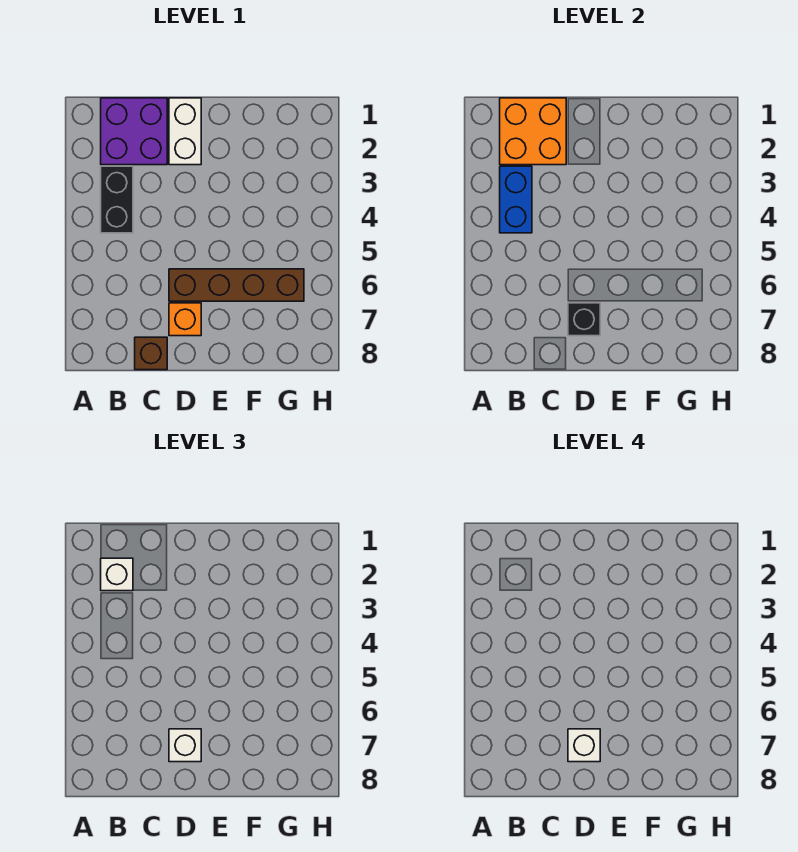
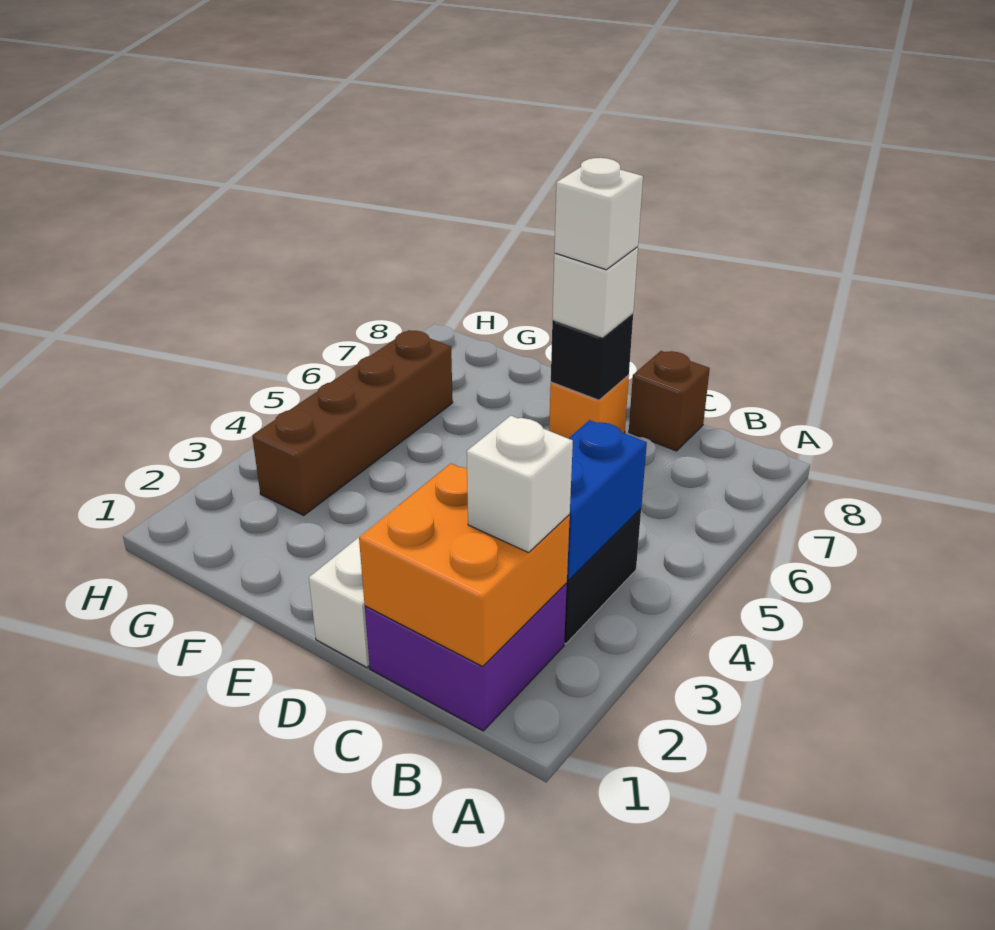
brown 1x4 brick [169,269,304,301] -> brown 1x4 brick turned to [252,330,453,515]

